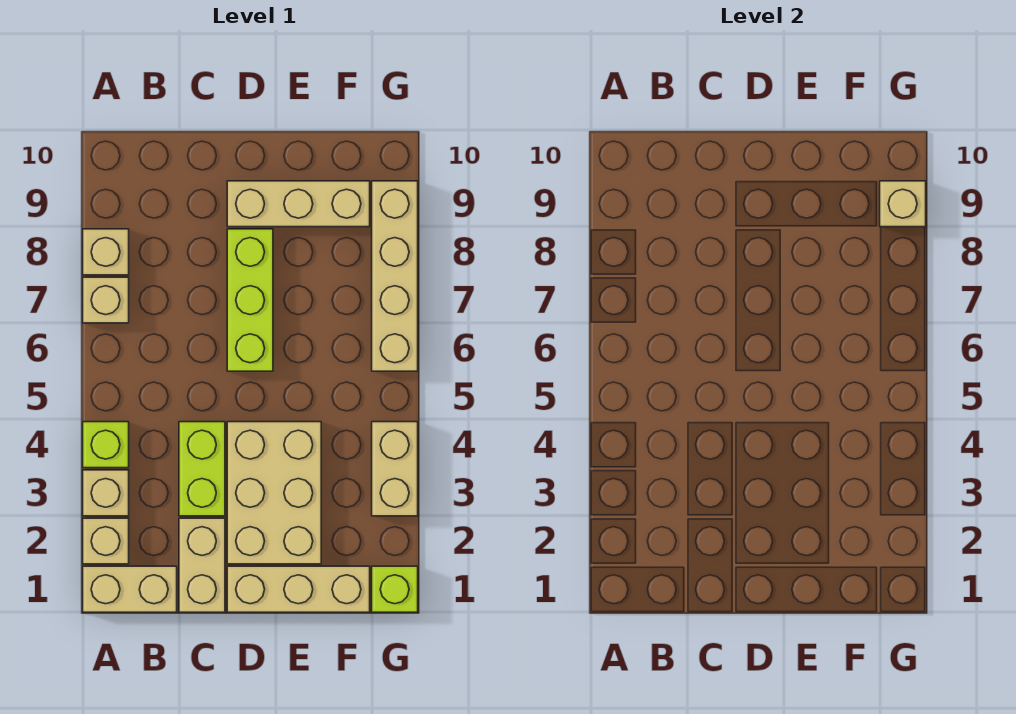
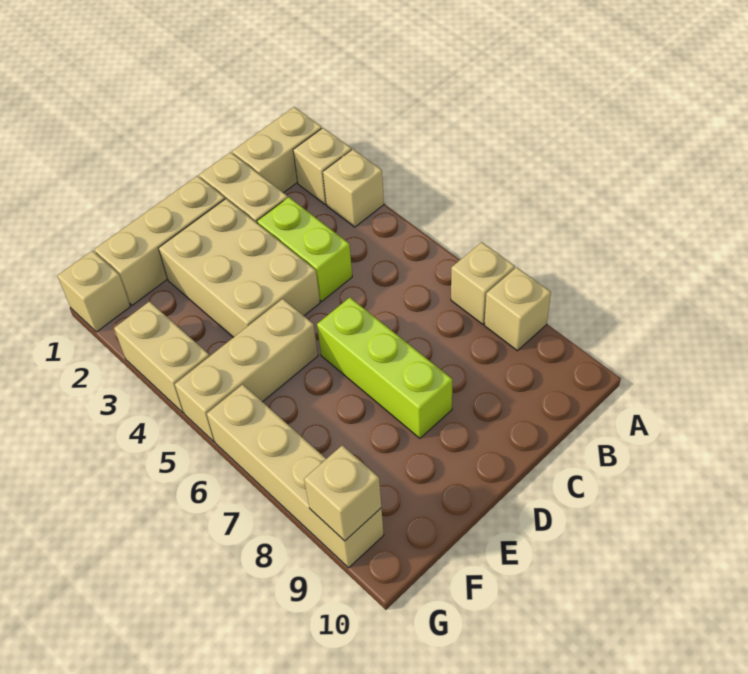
lime 1x1 brick [83,422,129,468] -> none
tan 1x3 brick [227,181,370,227] -> tan 1x3 brick moved to [175,299,318,442]
lime 1x1 brick [372,566,418,612] -> tan 1x1 brick [57,251,130,332]

